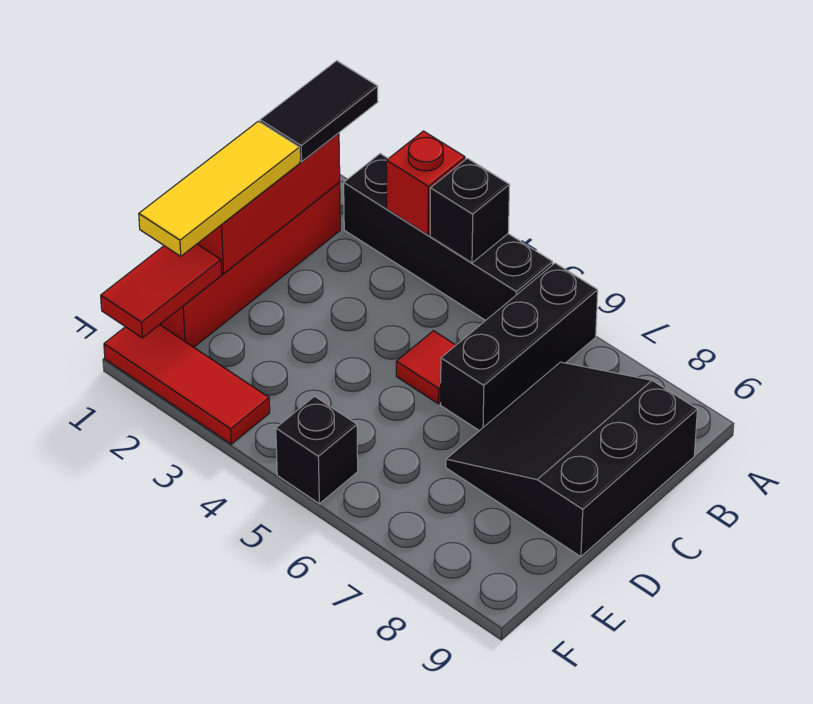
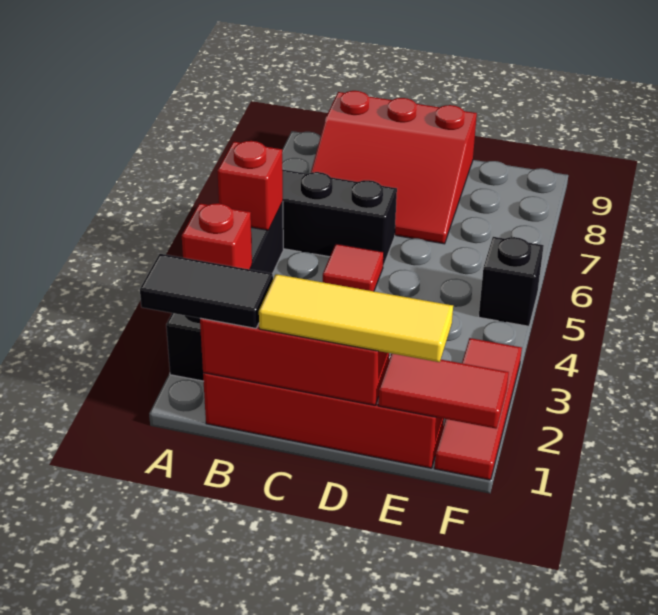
black 1x1 brick [430,158,510,263] -> none
none -> red 1x1 brick [217,141,283,230]
black 3x3 slope [446,362,697,557] -> red 3x3 slope [311,91,477,244]

